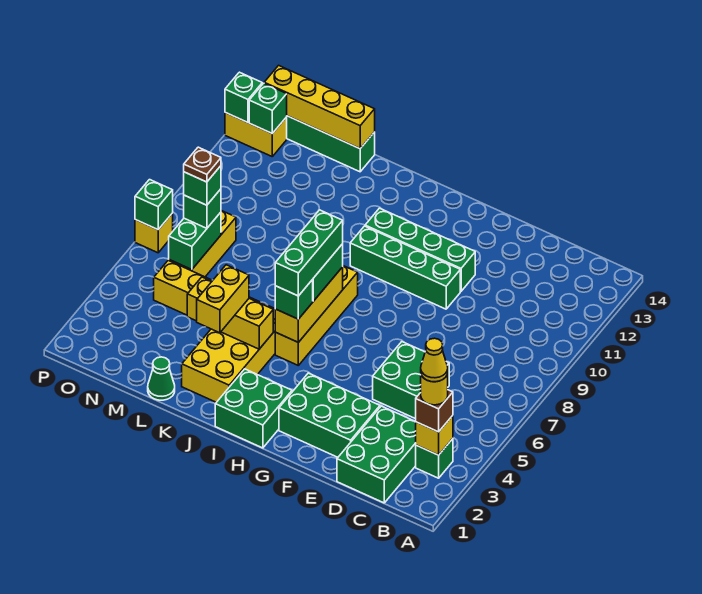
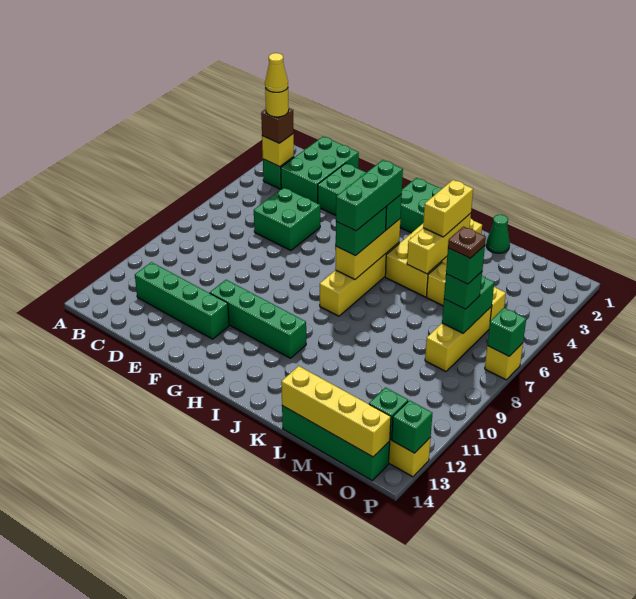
green 1x4 brick [350,226,460,309] -> green 1x4 brick moved to [135,262,229,339]
yellow 1x3 brick [187,277,273,349] -> yellow 1x3 brick turned to [407,213,471,274]

